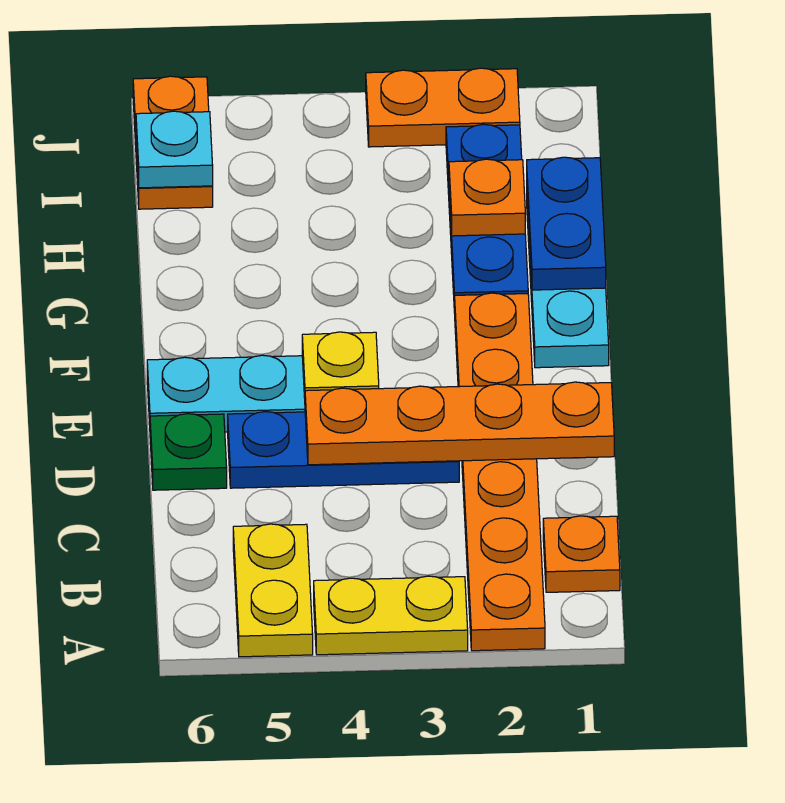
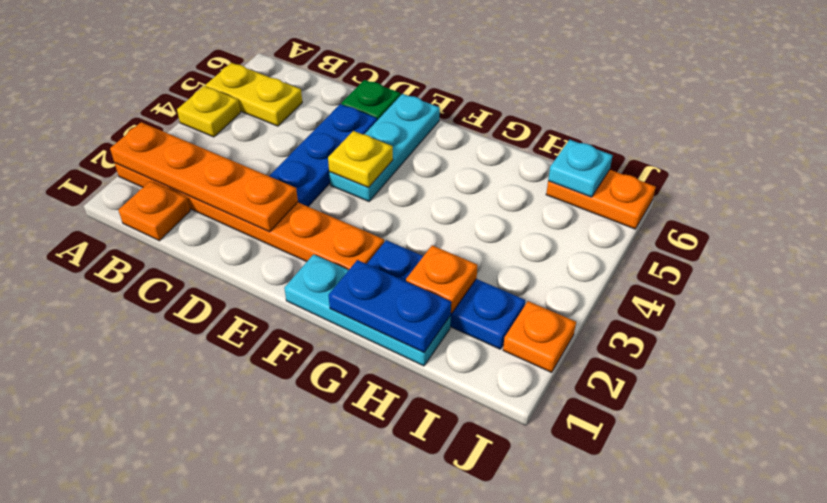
yellow 1x2 plate [314,576,468,655] -> yellow 1x1 plate [177,86,240,137]
orange 1x4 plate [305,382,614,465] -> orange 1x4 plate turned to [110,122,298,232]
orange 1x2 plate [366,68,520,147] -> orange 1x1 plate [503,301,576,372]

